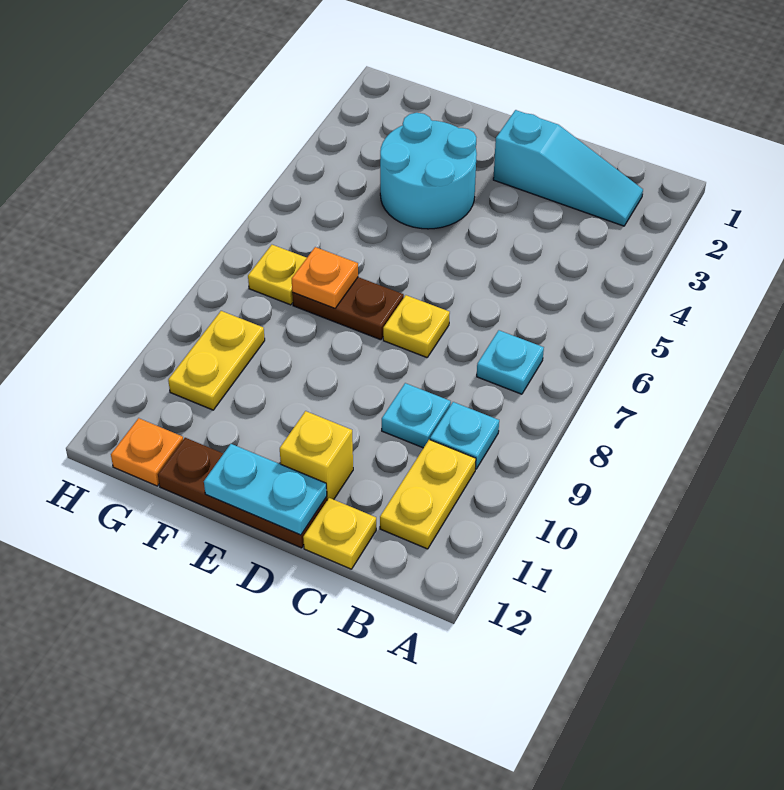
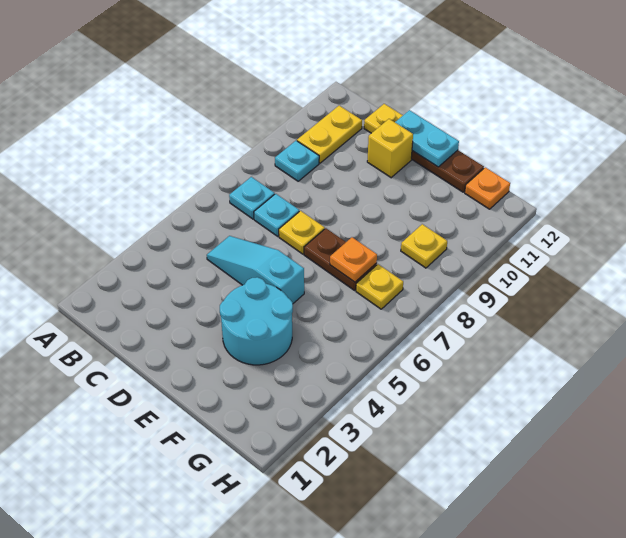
cyan 1x3 slope [493,110,643,226] -> cyan 1x3 slope moved to [207,236,304,303]
cyan 1x1 plate [382,383,451,448] -> cyan 1x1 plate moved to [254,194,299,236]
yellow 1x2 plate [168,311,265,410] -> yellow 1x1 plate [401,224,447,268]

